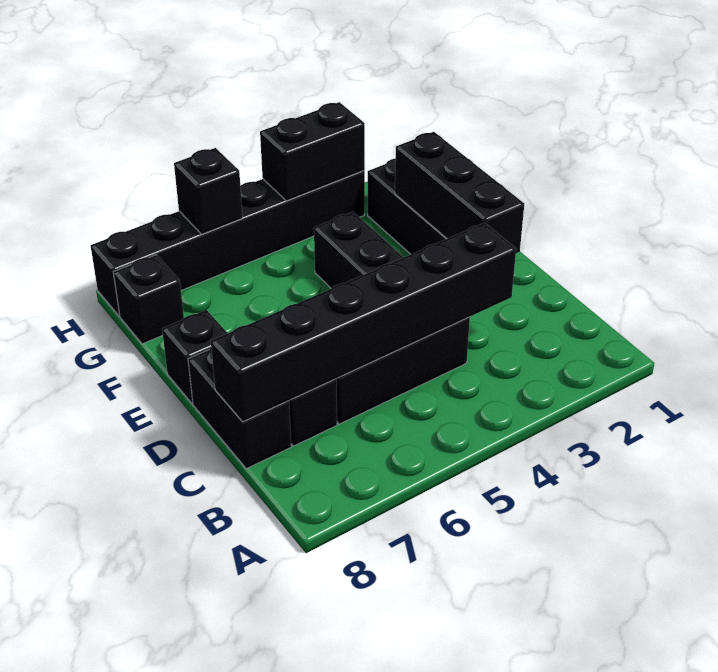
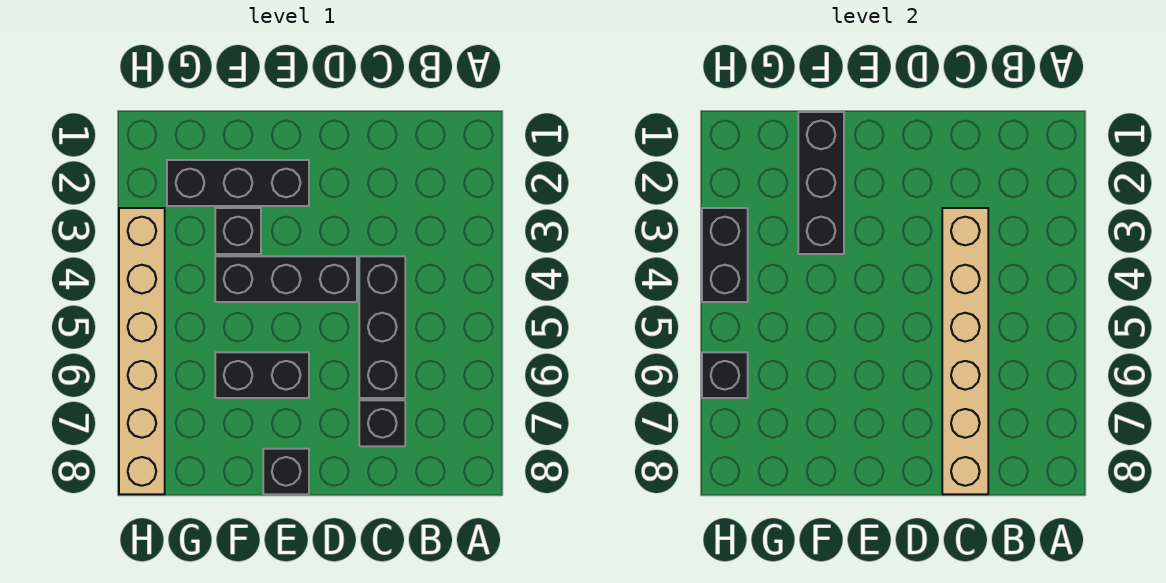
black 1x6 brick [211,223,516,422] -> tan 1x6 brick [942,208,988,494]
black 1x2 brick [188,348,291,469] -> black 1x2 brick moved to [215,352,309,398]
black 1x3 brick [395,132,524,253] -> black 1x3 brick turned to [798,112,844,254]
black 1x1 brick [113,255,184,344] -> black 1x1 brick moved to [215,208,261,254]
black 1x6 brick [91,171,365,316] -> tan 1x6 brick [119,208,165,494]

